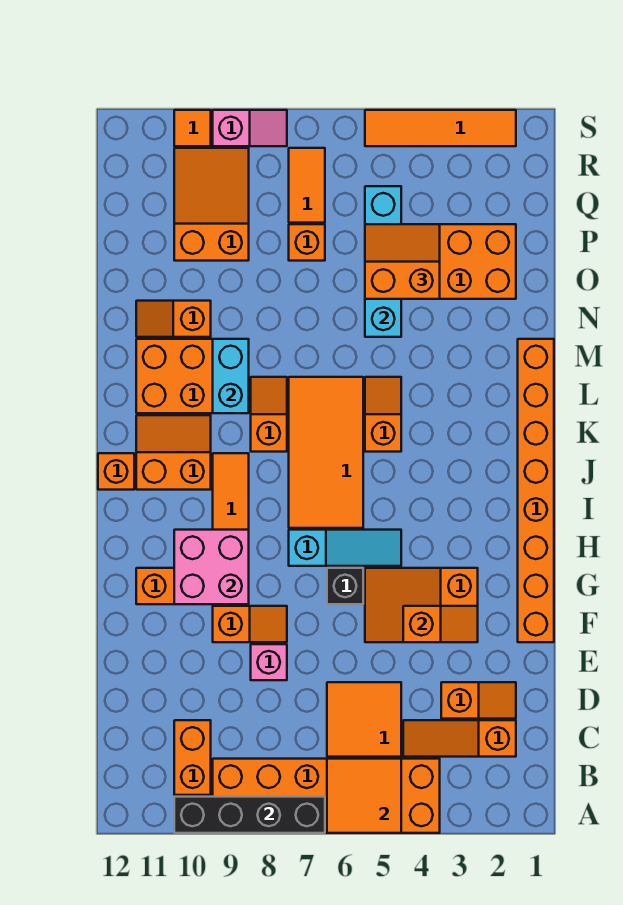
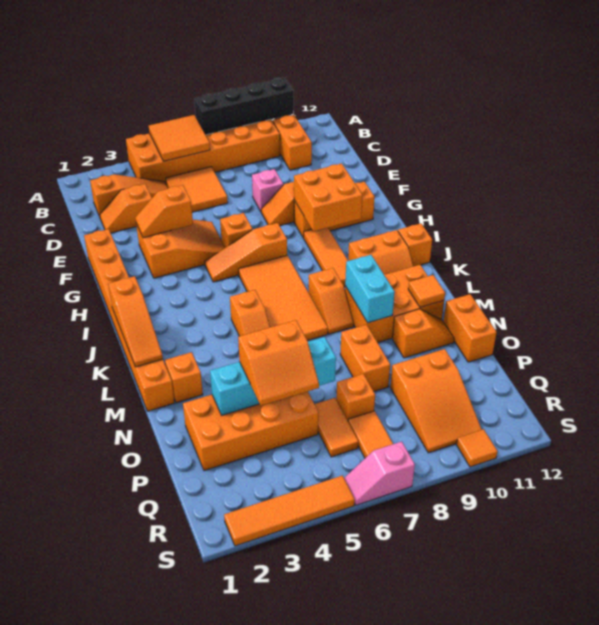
black 1x1 brick [327,568,363,604] -> orange 1x1 brick [220,213,252,248]
pink 2x2 brick [174,530,249,604] -> orange 2x2 brick [294,163,362,231]
cyan 1x3 slope [289,530,401,566] -> orange 1x3 slope [205,223,287,282]
none -> orange 1x3 slope [108,276,163,367]
none -> orange 1x1 brick [165,352,203,403]
none -> orange 1x1 tile [408,275,445,307]
cyan 1x4 brick [365,186,401,337] -> cyan 1x4 brick turned to [210,337,336,415]
none -> orange 1x2 brick [340,325,390,391]
none -> orange 1x2 brick [443,294,497,362]
none -> orange 1x2 tile [315,398,358,457]
pink 1x2 slope [213,110,287,146] -> pink 1x2 slope moved to [344,441,415,505]

